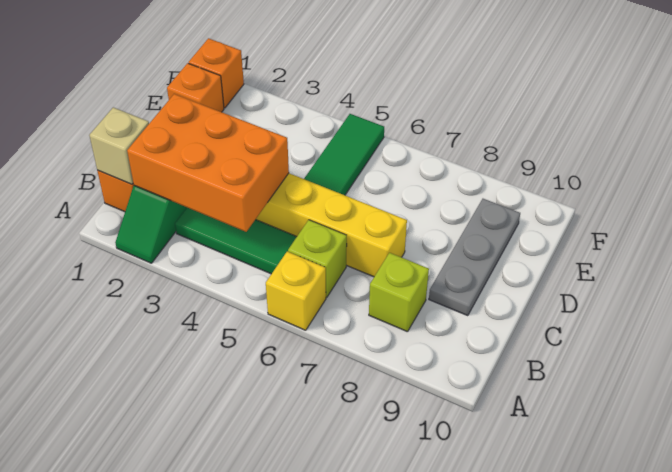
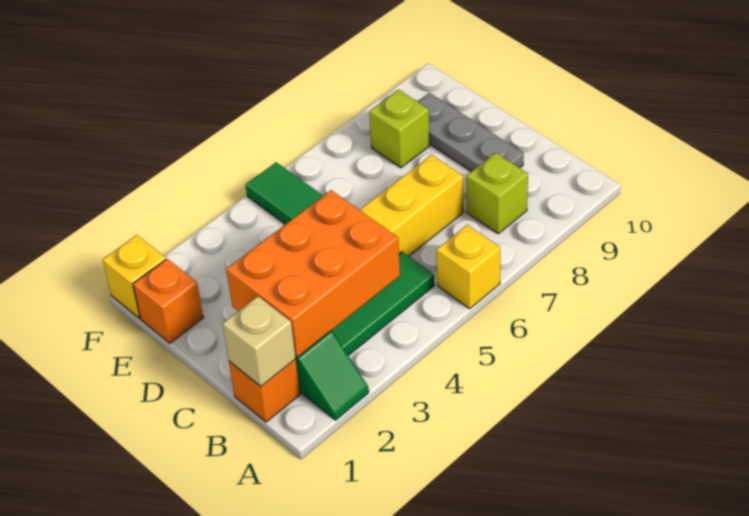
lime 1x1 brick [288,220,347,297] -> lime 1x1 brick moved to [369,90,430,168]
orange 1x1 brick [189,38,244,108] -> yellow 1x1 brick [103,235,166,318]

